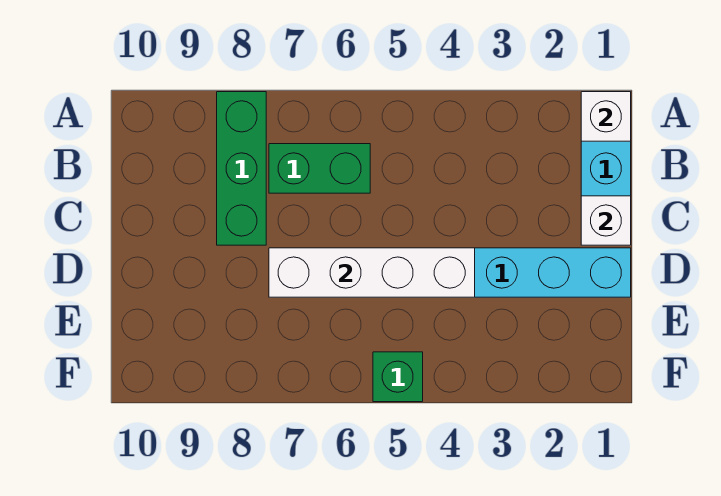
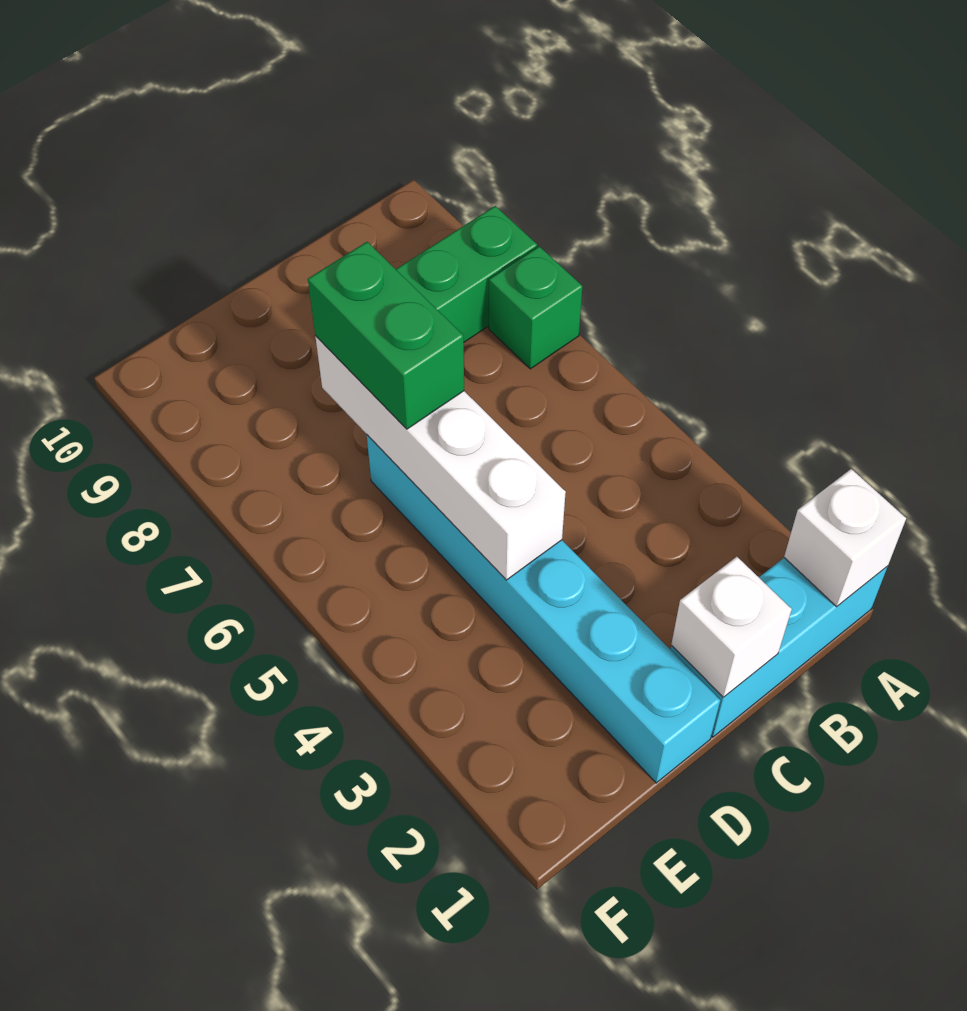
green 1x2 brick [269,144,370,193] -> green 1x2 brick moved to [308,242,464,429]
green 1x1 brick [373,352,423,402] -> green 1x1 brick moved to [489,246,583,369]

